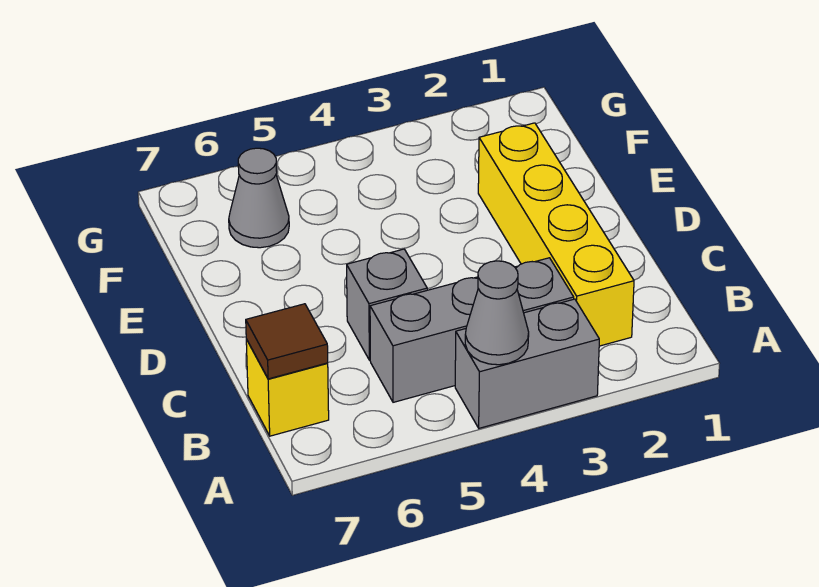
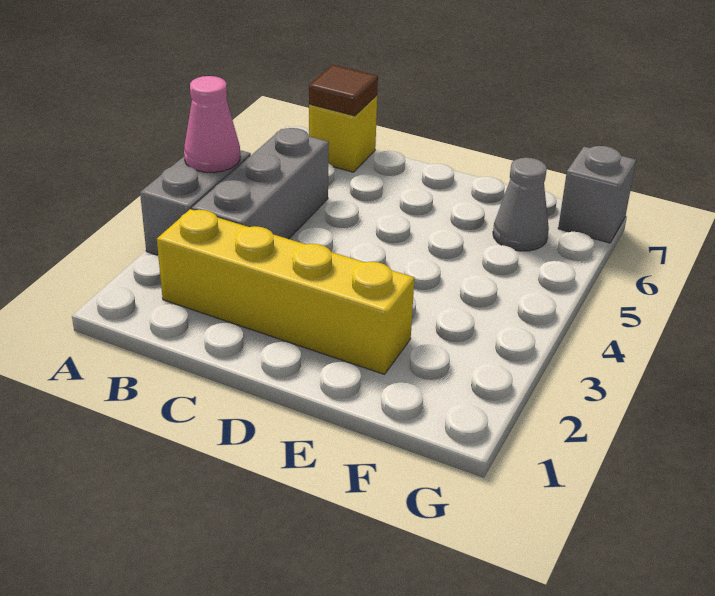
grey 1x1 cone [465,261,529,365] -> pink 1x1 cone [184,76,240,172]
grey 1x1 brick [347,249,427,360] -> grey 1x1 brick moved to [558,146,636,243]

